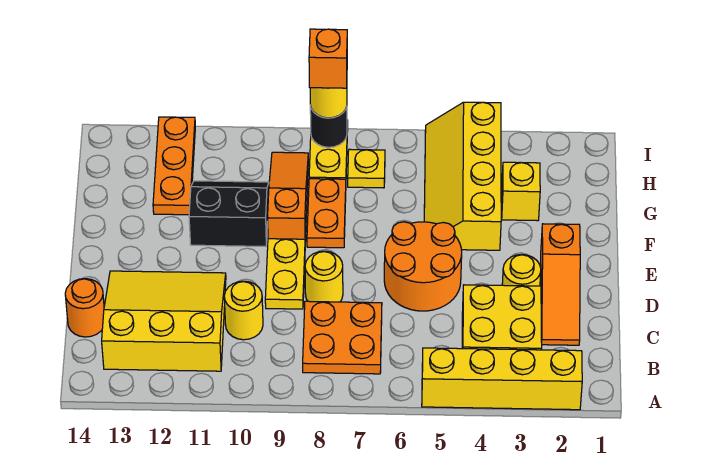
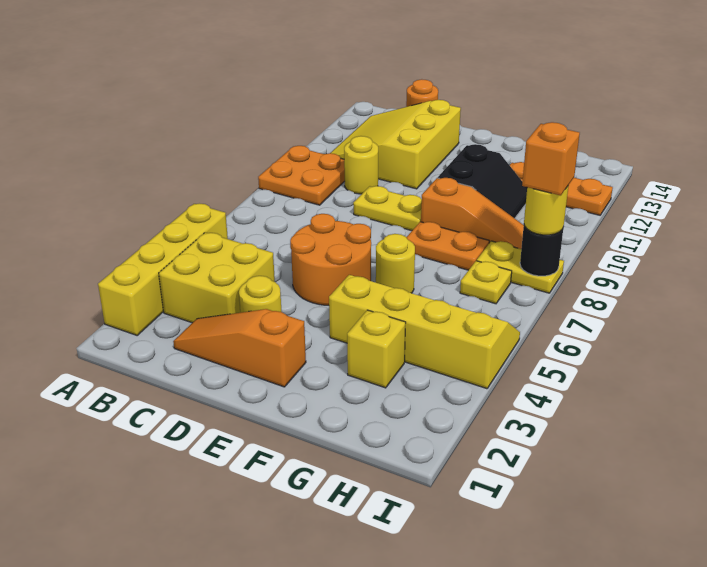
orange 2x2 plate [303,301,382,374] -> orange 2x2 plate moved to [258,146,345,205]
yellow 3x3 slope [102,271,226,371] -> yellow 3x3 slope turned to [331,100,461,189]
yellow 1x1 round brick [305,251,343,302] -> yellow 1x1 round brick moved to [376,234,415,293]

